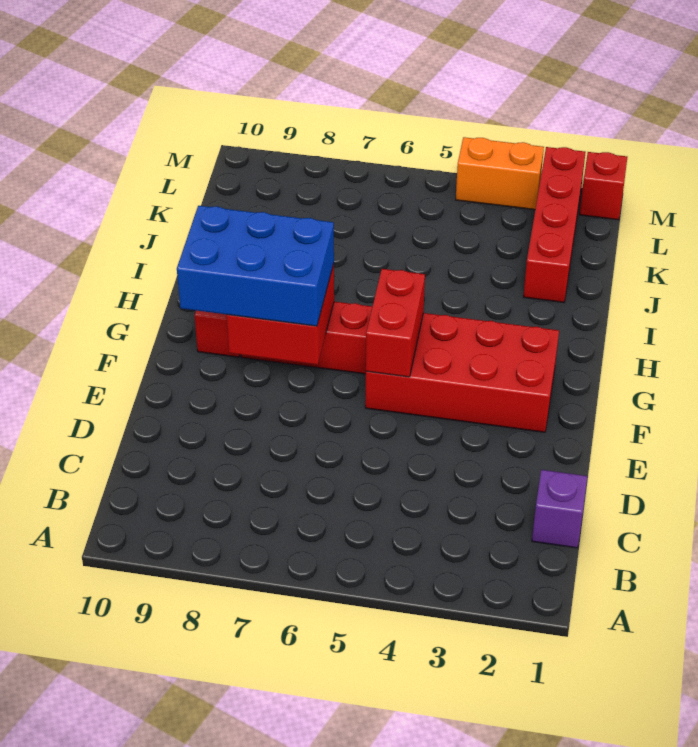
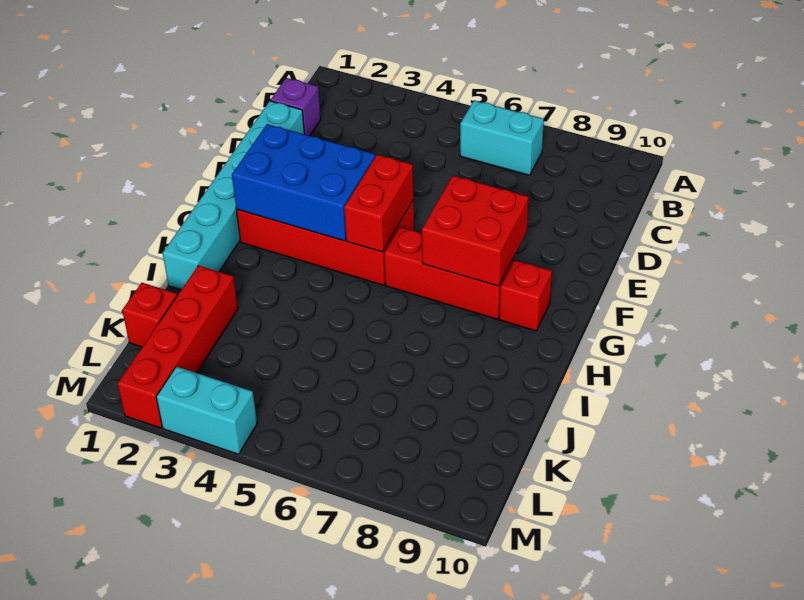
none -> cyan 1x2 brick [460,101,544,175]
none -> cyan 1x6 brick [163,101,304,290]
blue 2x3 brick [177,206,334,326] -> blue 2x3 brick moved to [232,124,375,241]
red 1x1 brick [580,152,627,220] -> red 1x1 brick moved to [122,283,177,347]
orange 1x2 brick [456,137,544,210] -> cyan 1x2 brick [157,366,257,454]

